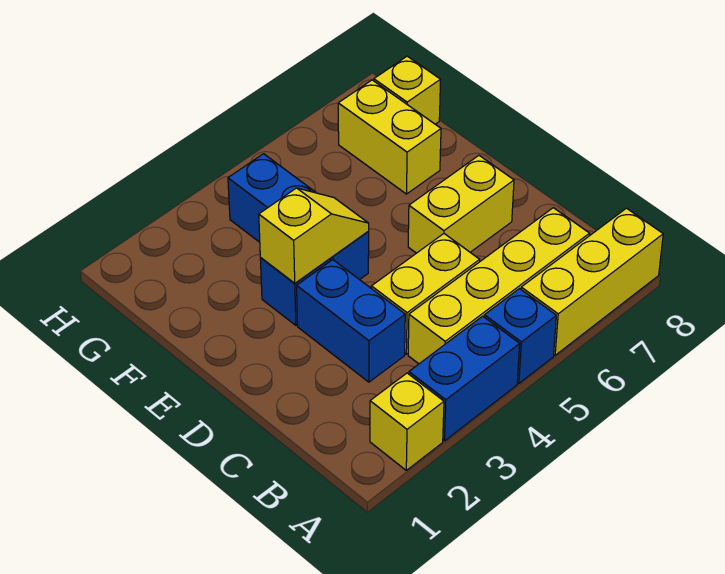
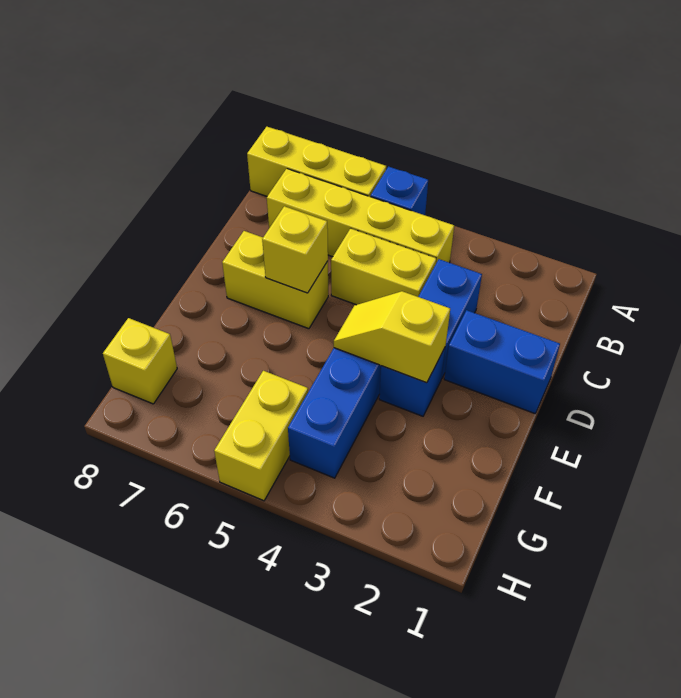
yellow 1x1 brick [370,373,444,470] -> yellow 1x1 brick moved to [262,206,328,293]
blue 1x2 brick [409,316,520,441] -> blue 1x2 brick moved to [444,310,560,414]
yellow 1x2 brick [338,80,441,194] -> yellow 1x2 brick moved to [214,371,308,501]

